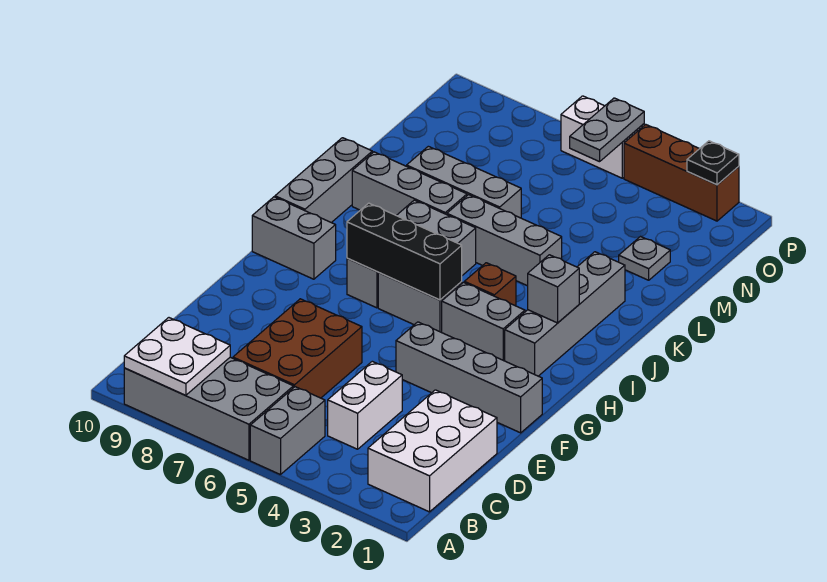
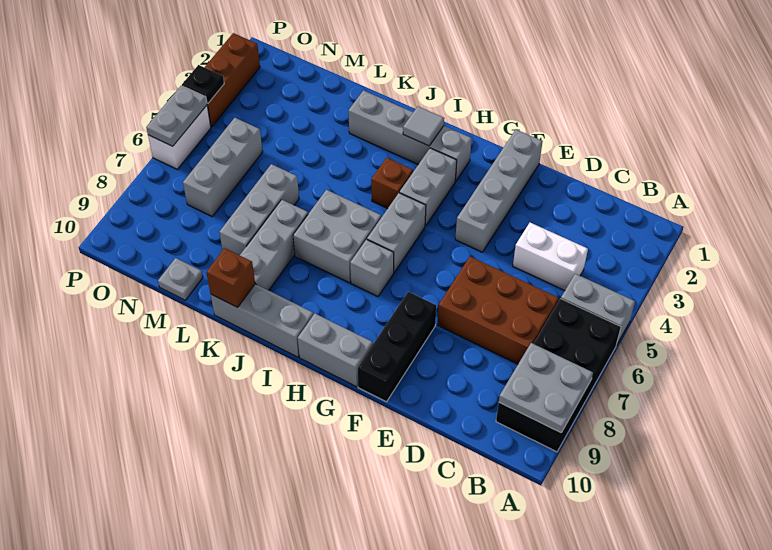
grey 2x4 brick [124,357,293,460] -> black 2x4 brick [496,298,621,452]
white 2x2 plate [124,318,230,396] -> grey 2x2 plate [499,343,593,433]
white 2x3 brick [368,390,497,512] -> none
black 1x3 brick [347,203,462,300] -> black 1x3 brick moved to [358,292,436,402]
grey 1x2 brick [252,197,336,279] -> grey 1x2 brick turned to [298,314,373,387]
grey 1x1 brick [528,255,579,323] -> grey 1x1 tile [403,106,444,146]
grey 1x3 brick [447,195,562,286] -> grey 1x3 brick moved to [183,118,263,216]
none -> brown 1x1 brick [206,248,255,307]
grey 1x1 plate [619,237,670,280] -> grey 1x1 plate moved to [158,258,203,300]
grey 1x2 plate [570,98,644,162] -> grey 1x2 plate turned to [146,86,207,146]
black 1x1 plate [687,141,739,185] -> black 1x1 plate moved to [182,65,224,104]

